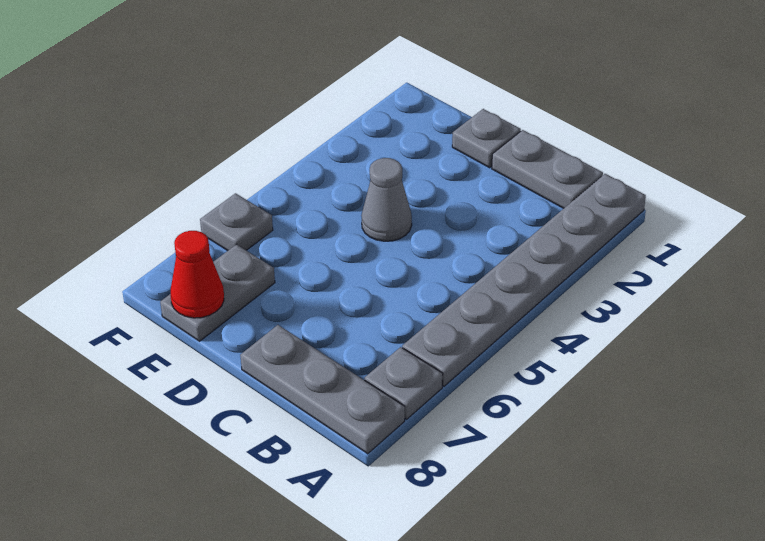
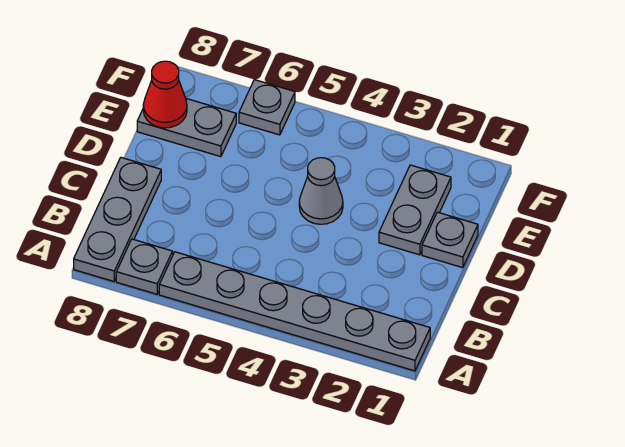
grey 1x2 plate [492,130,603,208] -> grey 1x2 plate moved to [379,165,451,255]

